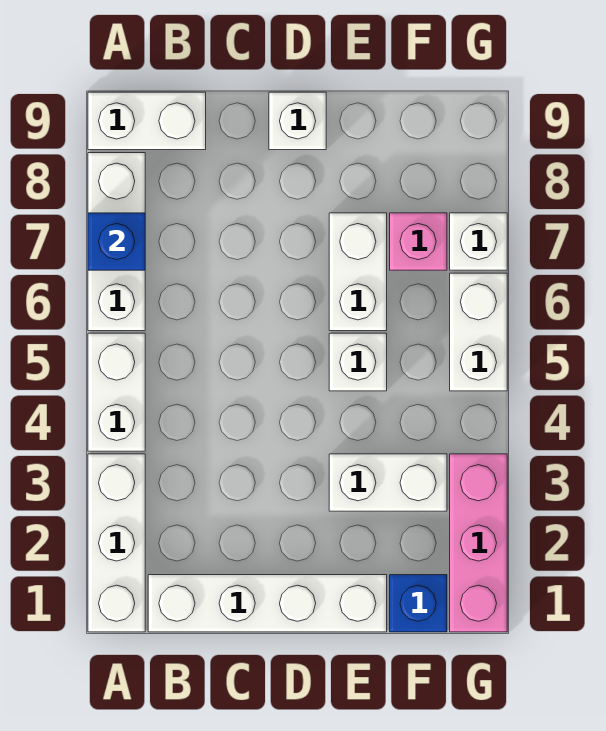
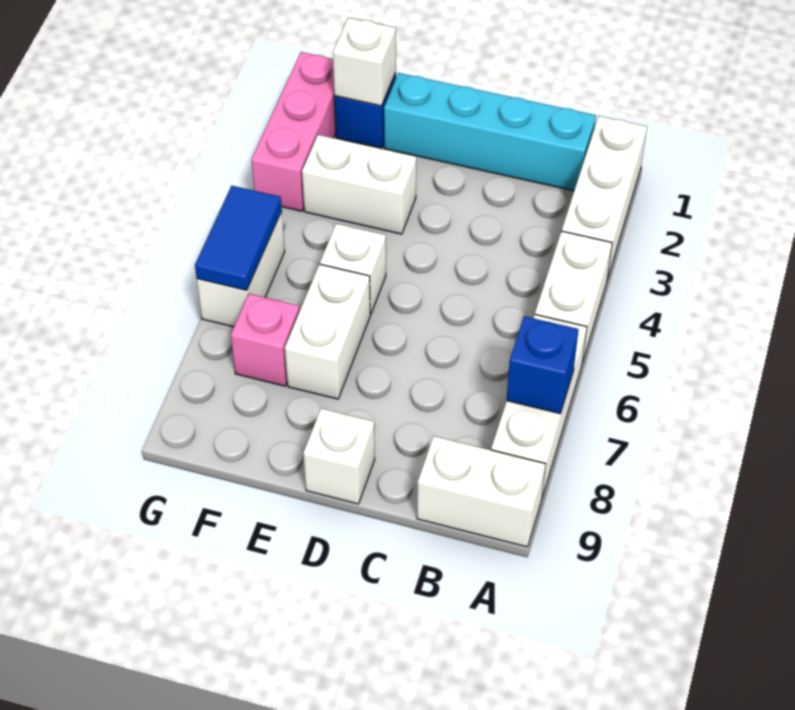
white 1x4 brick [148,575,387,632] -> cyan 1x4 brick [384,73,596,191]
none -> blue 1x2 tile [195,186,282,290]
white 1x1 brick [450,213,507,270] -> white 1x1 brick moved to [333,18,396,106]

